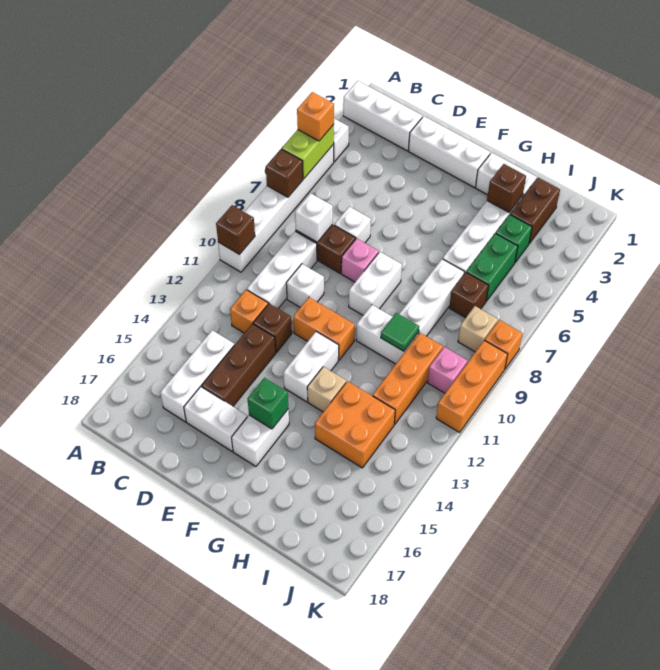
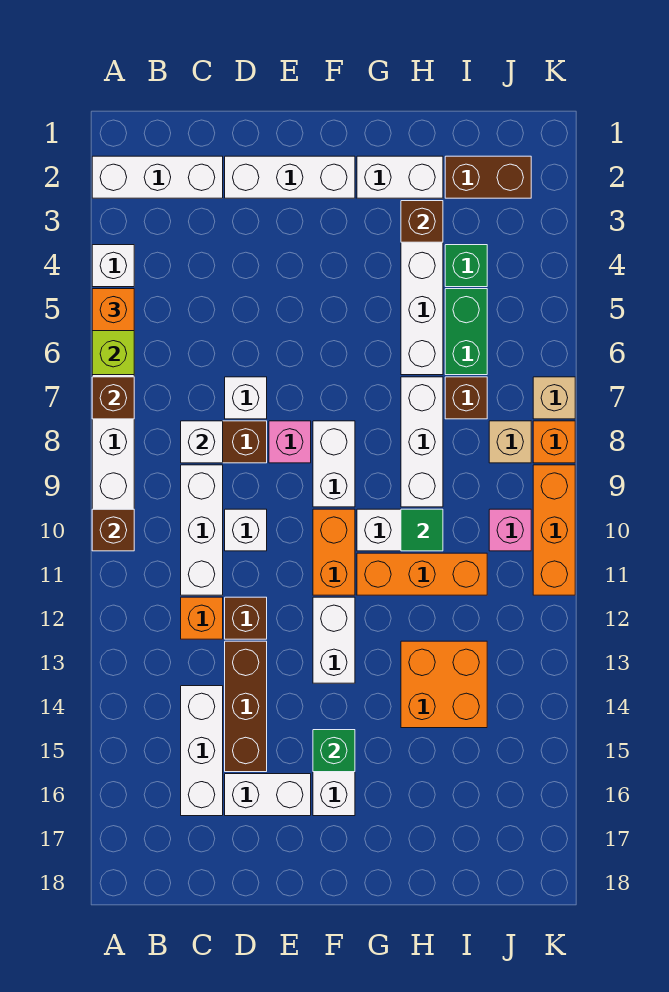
orange 1x2 brick [293,297,355,360] -> orange 1x2 brick turned to [313,509,355,595]
tan 1x1 brick [307,367,346,412] -> tan 1x1 brick moved to [533,377,575,419]
brown 1x2 brick [510,178,560,244] -> brown 1x2 brick turned to [445,156,531,198]
orange 1x3 brick [373,333,443,424] -> orange 1x3 brick turned to [357,553,487,595]

